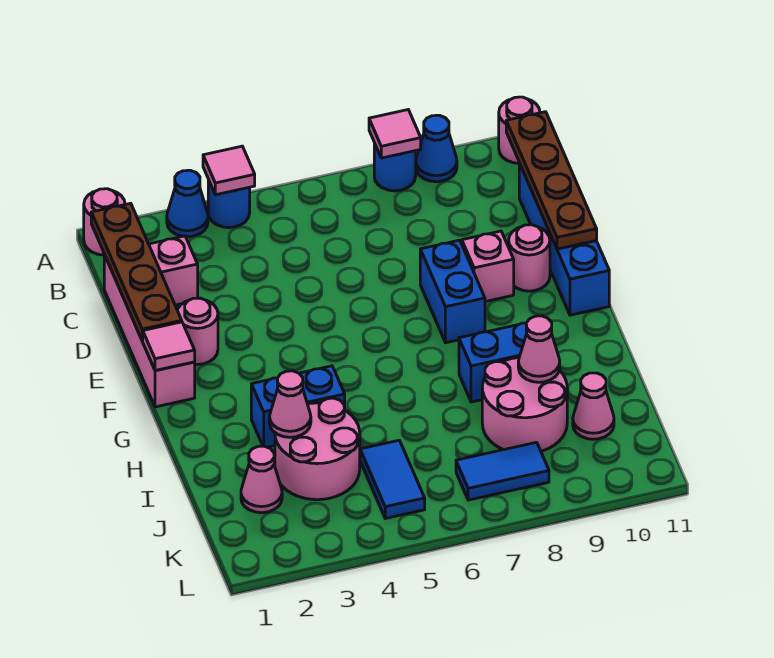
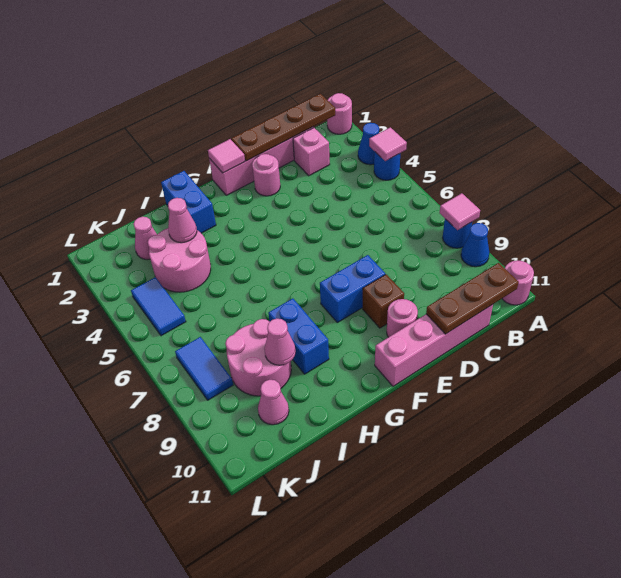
brown 1x4 plate [506,112,597,249] -> brown 1x3 plate [426,263,519,334]
blue 1x4 brick [519,163,609,315] -> pink 1x4 brick [375,305,493,386]
pink 1x1 brick [462,231,514,302] -> brown 1x1 brick [363,274,404,328]
blue 1x2 brick [251,366,345,447] -> blue 1x2 brick moved to [161,171,216,233]
blue 1x2 tile [360,440,425,518] -> blue 1x2 tile turned to [131,277,186,336]

